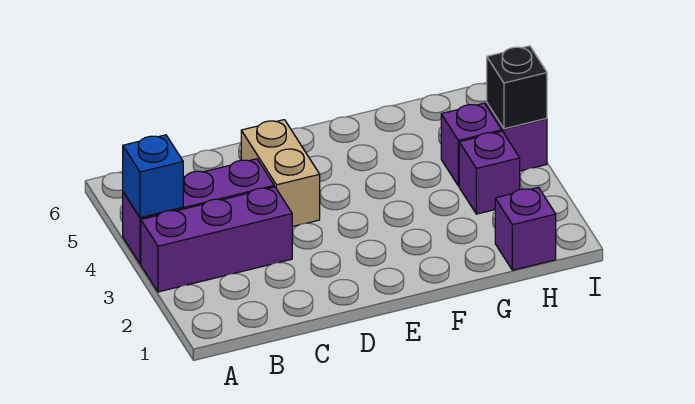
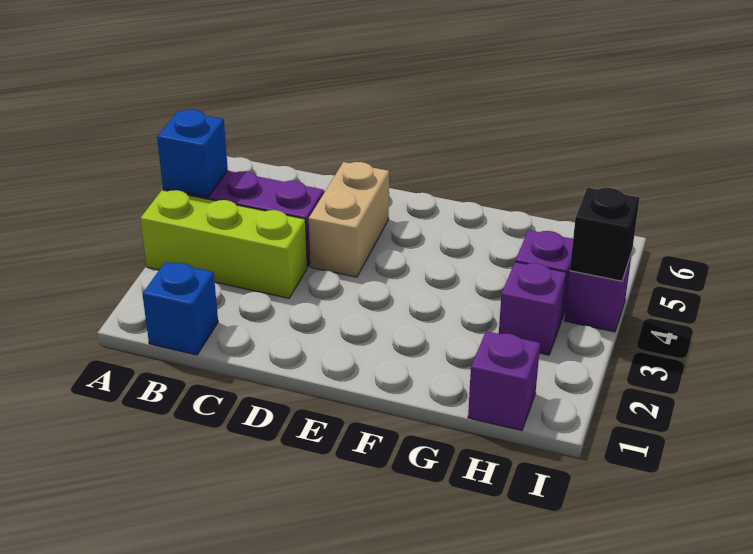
purple 1x3 brick [141,187,292,292] -> lime 1x3 brick [140,190,307,298]
none -> blue 1x1 brick [142,262,218,355]

